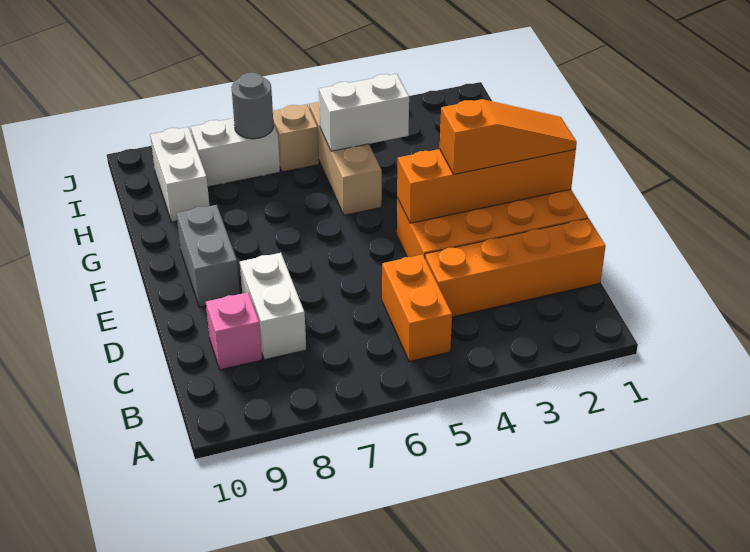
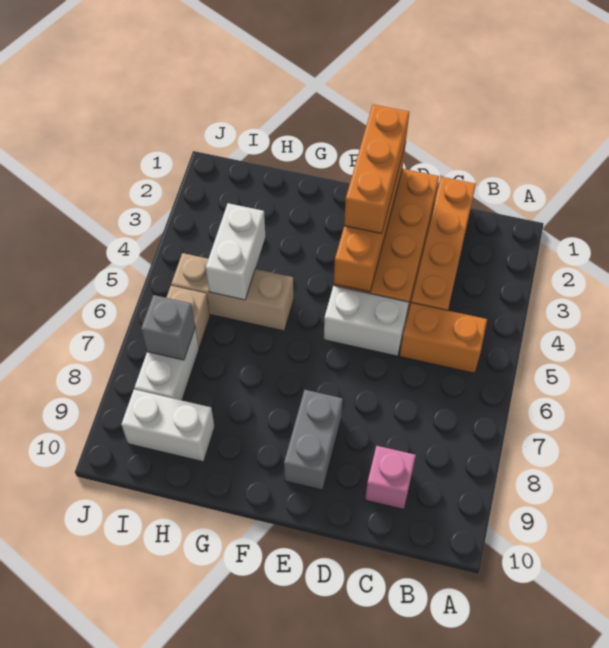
white 1x2 brick [240,253,306,360] -> white 1x2 brick moved to [324,286,409,356]
orange 1x3 slope [440,99,577,174] -> orange 1x3 brick [344,104,409,234]
grey 1x2 brick [176,205,240,307] -> grey 1x2 brick turned to [284,390,343,490]
grey 1x1 round brick [231,73,274,139] -> grey 1x1 brick [141,295,195,360]

